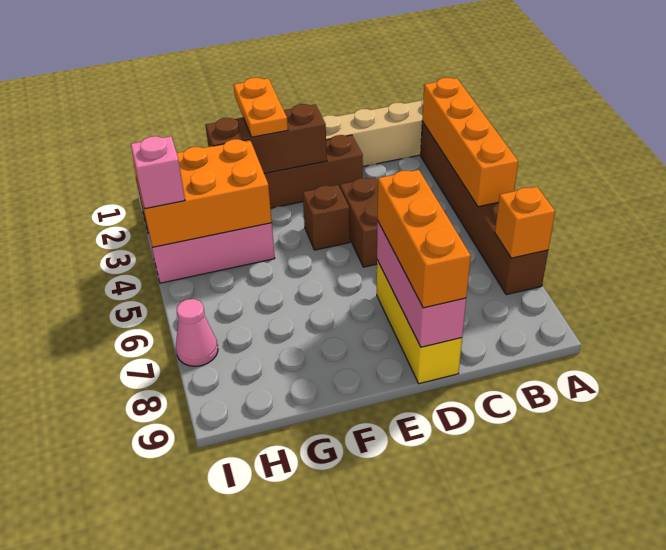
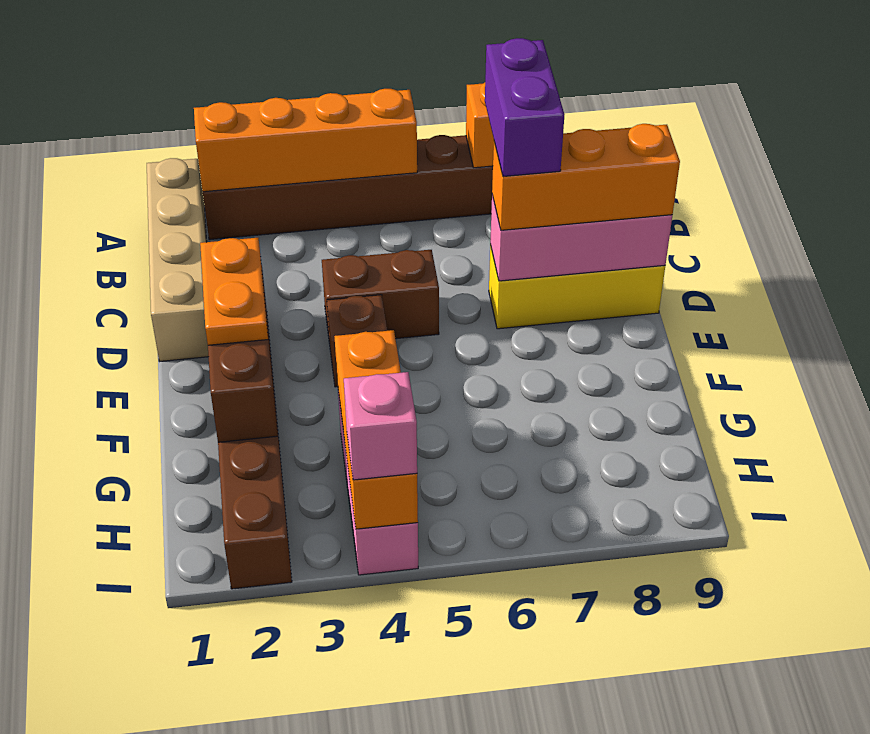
none -> purple 1x2 brick [485,38,564,177]
orange 1x2 plate [234,78,288,137] -> orange 1x2 plate turned to [200,238,268,345]
orange 2x3 brick [133,139,272,247] -> orange 1x3 brick [334,330,418,529]
pink 1x1 cone [176,299,218,366] -> none

